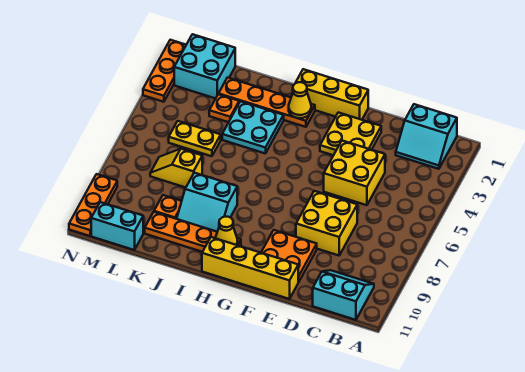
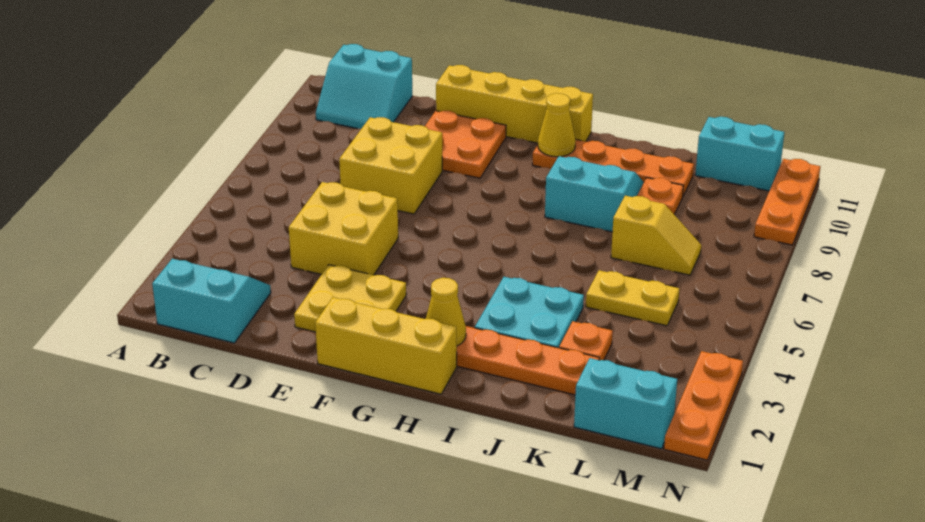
cyan 2x2 brick [174,34,235,99] -> cyan 1x2 brick [574,358,677,449]

